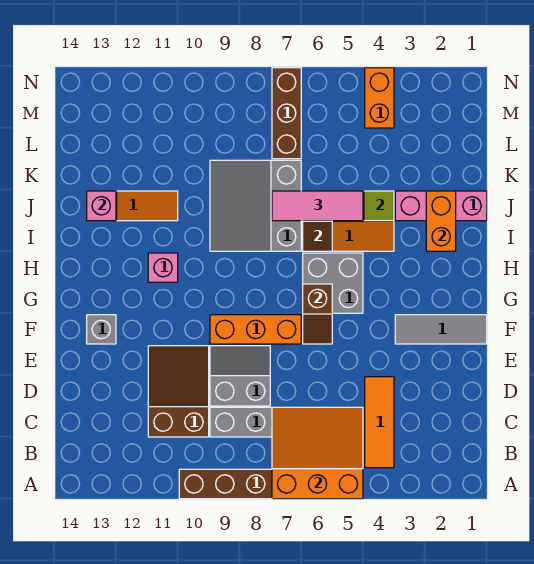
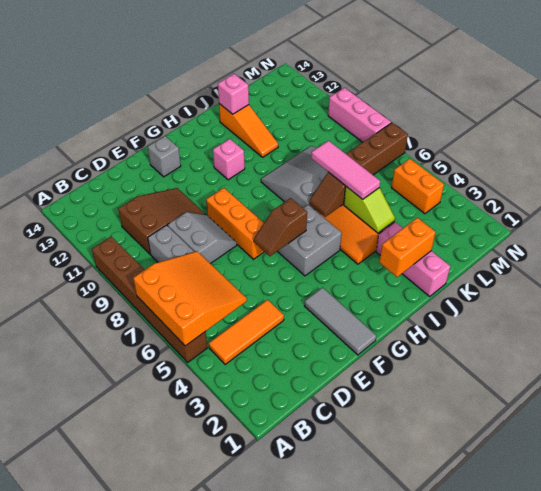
orange 1x2 brick [365,68,394,128] -> orange 1x2 brick turned to [392,159,444,214]
none -> pink 1x3 brick [328,88,391,142]

